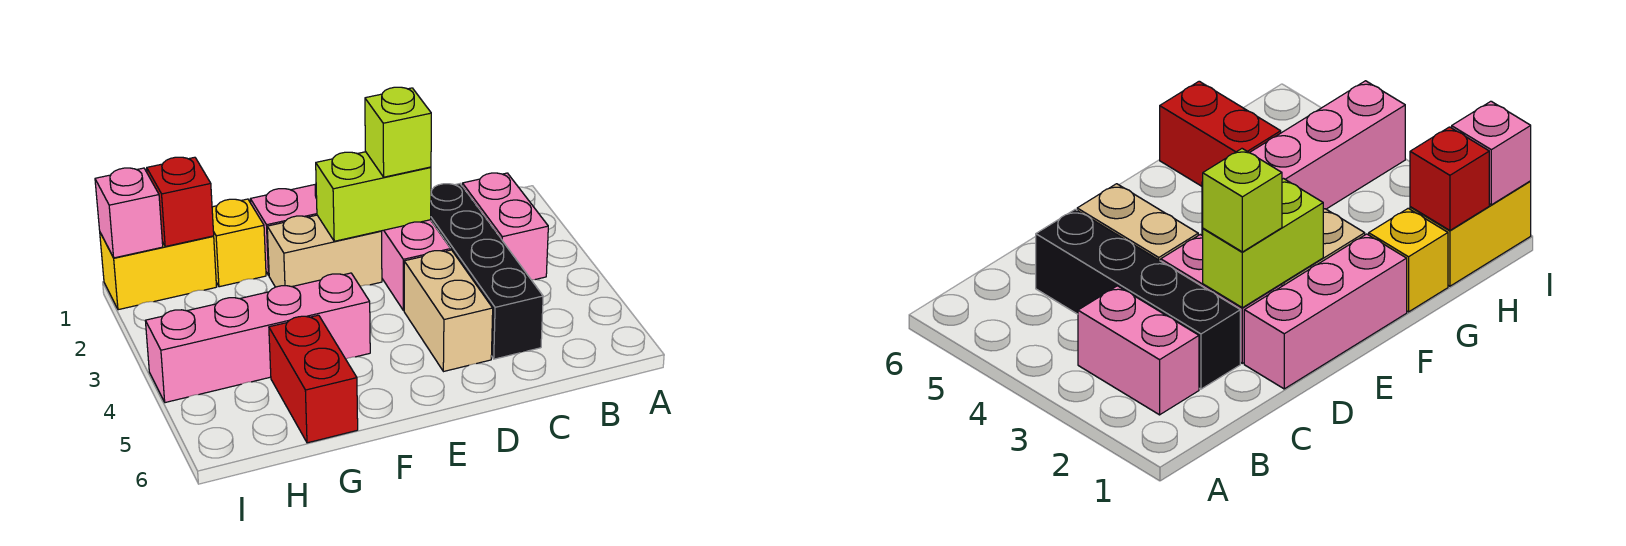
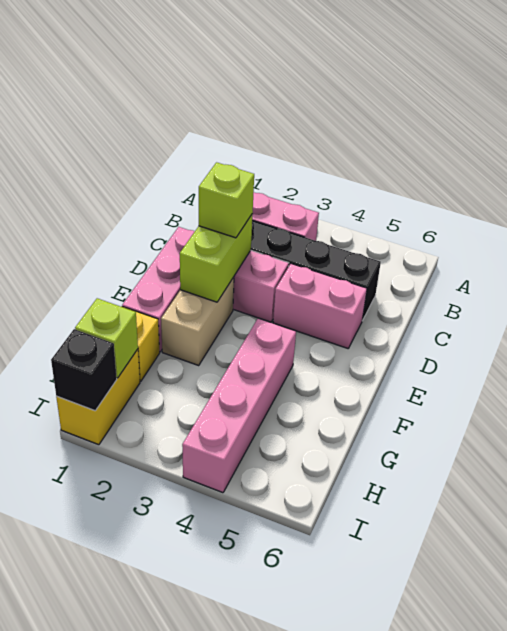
tan 1x2 brick [404,250,493,372] -> pink 1x2 brick [273,264,367,348]
red 1x2 brick [269,315,358,443] -> none
red 1x1 brick [147,157,214,246] -> lime 1x1 brick [75,298,138,378]
pink 1x1 brick [95,168,163,258] -> black 1x1 brick [51,329,117,411]

